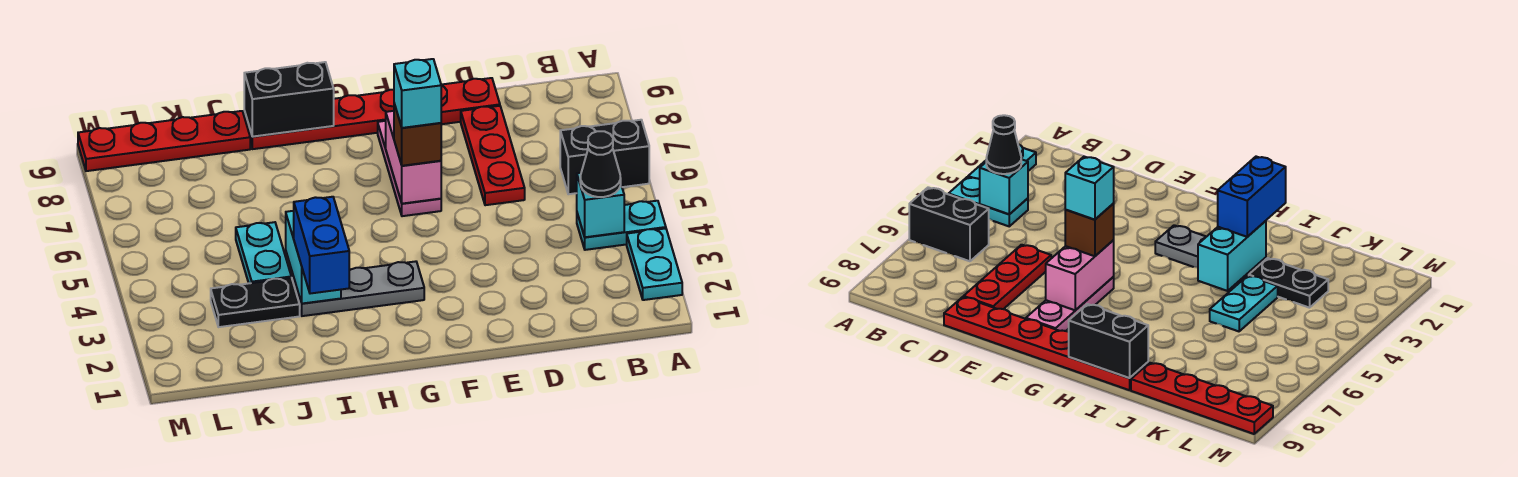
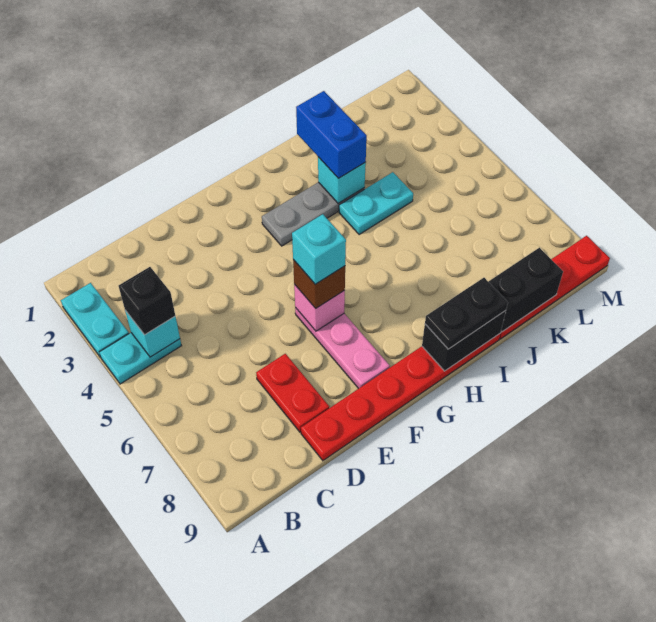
black 1x2 brick [560,120,649,194] -> black 1x2 brick moved to [488,248,563,332]
black 1x1 cone [580,131,621,197] -> black 1x1 brick [119,267,175,335]
red 1x3 plate [461,106,525,205] -> red 1x2 plate [256,354,329,432]
pink 1x2 brick [386,111,441,204] -> pink 1x1 brick [294,284,345,331]
cyan 1x2 brick [286,211,341,304] -> cyan 1x1 brick [318,157,366,203]
black 1x2 plate [211,278,300,327] -> black 1x2 plate moved to [425,278,508,349]
cyan 1x2 plate [236,222,291,283] -> cyan 1x2 plate turned to [339,172,413,235]

